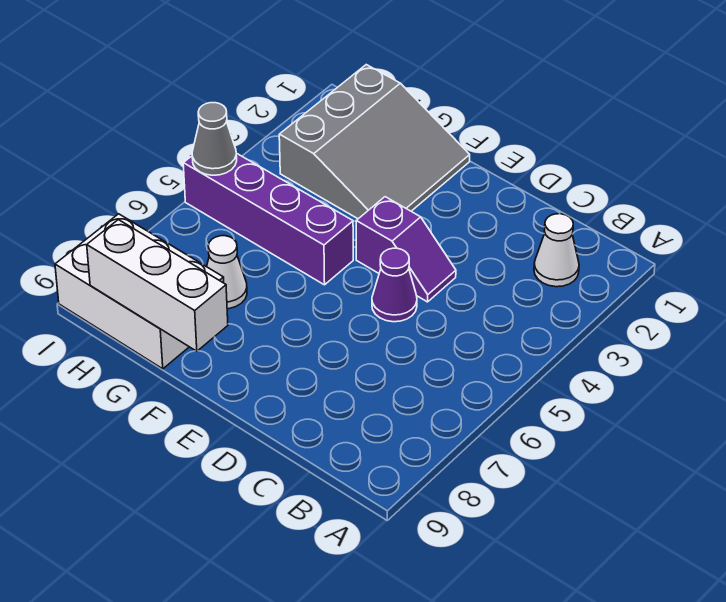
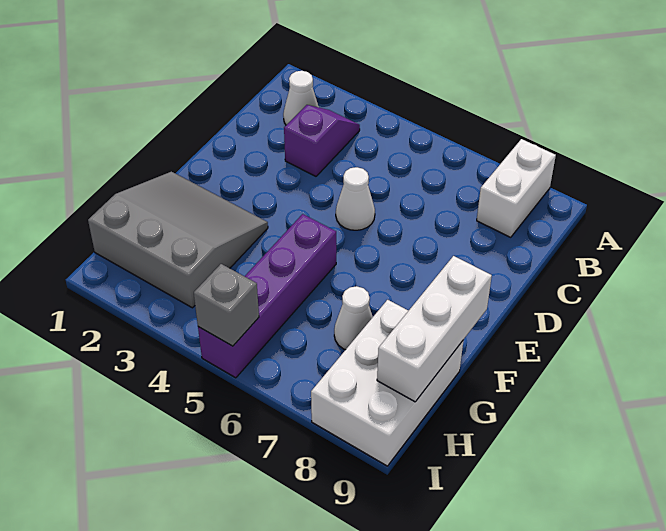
none -> white 1x2 brick [477,139,556,237]
purple 1x2 slope [356,197,456,302] -> purple 1x2 slope moved to [284,105,360,176]
purple 1x1 cone [372,248,417,322] -> white 1x1 cone [336,167,375,230]
grey 1x1 cone [192,103,237,175] -> grey 1x1 brick [194,264,259,346]

